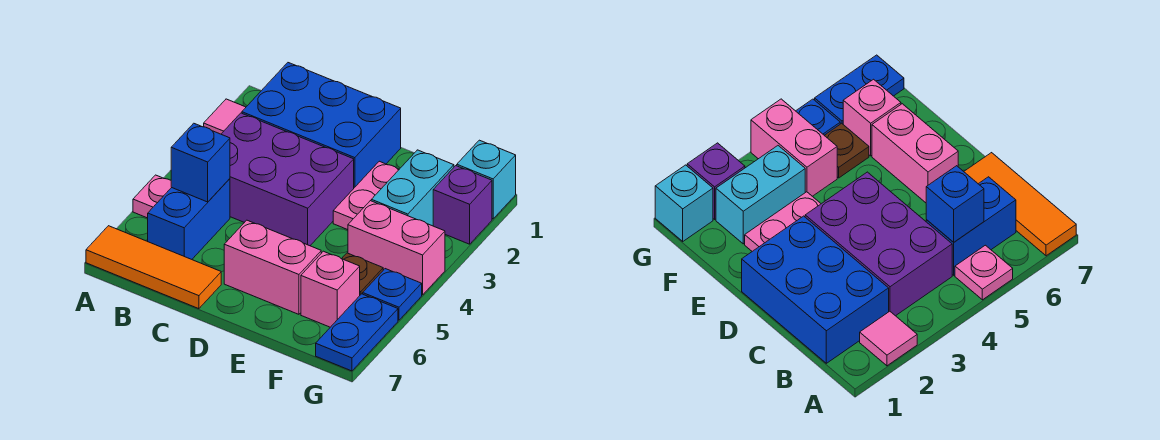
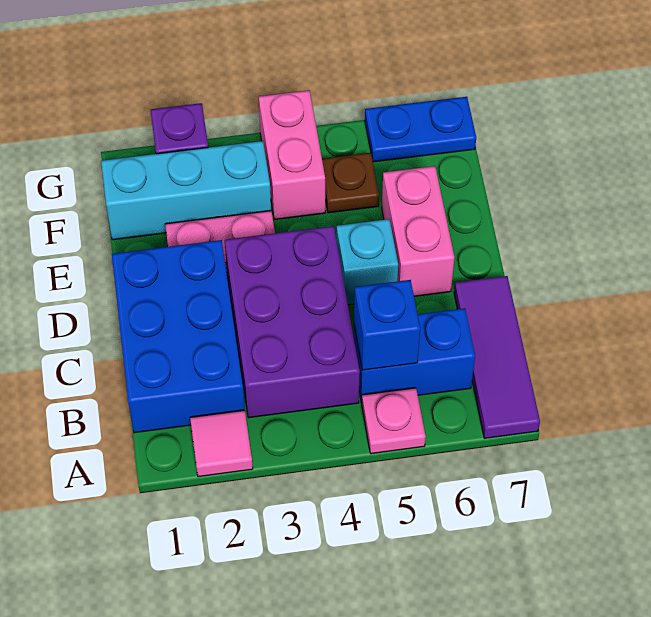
orange 1x3 tile [86,226,221,309] -> purple 1x3 tile [454,276,540,438]
cyan 1x2 brick [371,150,454,226] -> cyan 1x3 brick [101,141,271,240]
pink 1x1 brick [301,251,360,327] -> none
cyan 1x1 brick [457,140,516,219] -> cyan 1x1 brick moved to [336,219,398,305]
blue 1x1 plate [363,269,422,320] -> none

